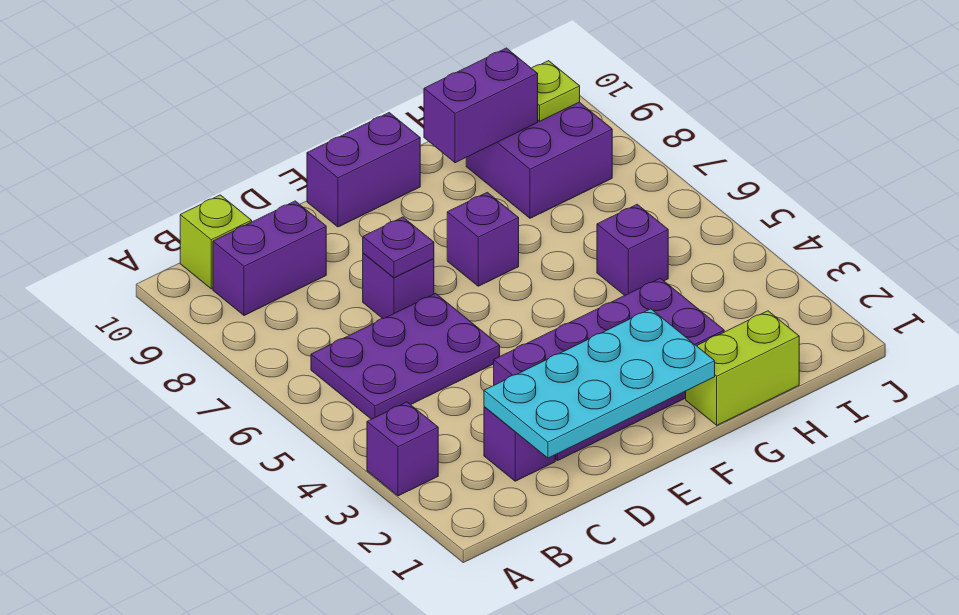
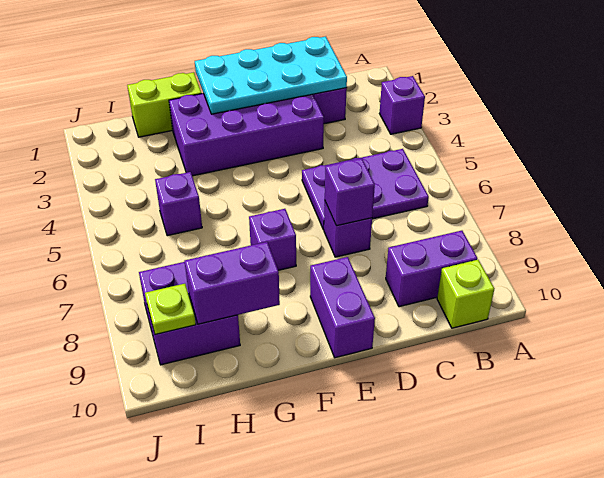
purple 1x1 plate [363,217,434,278] -> purple 1x1 brick [325,158,375,226]
purple 1x2 brick [307,113,420,227] -> purple 1x2 brick turned to [310,257,375,358]

